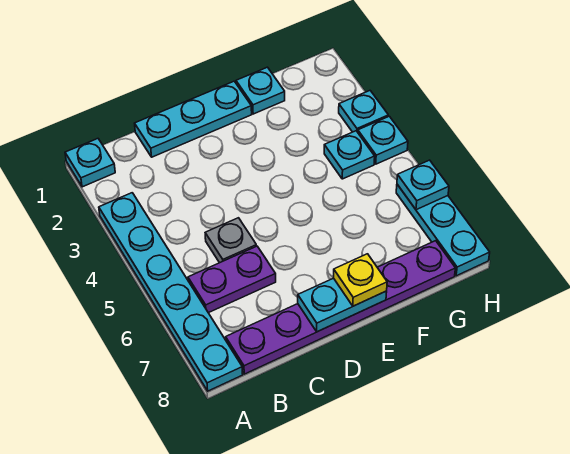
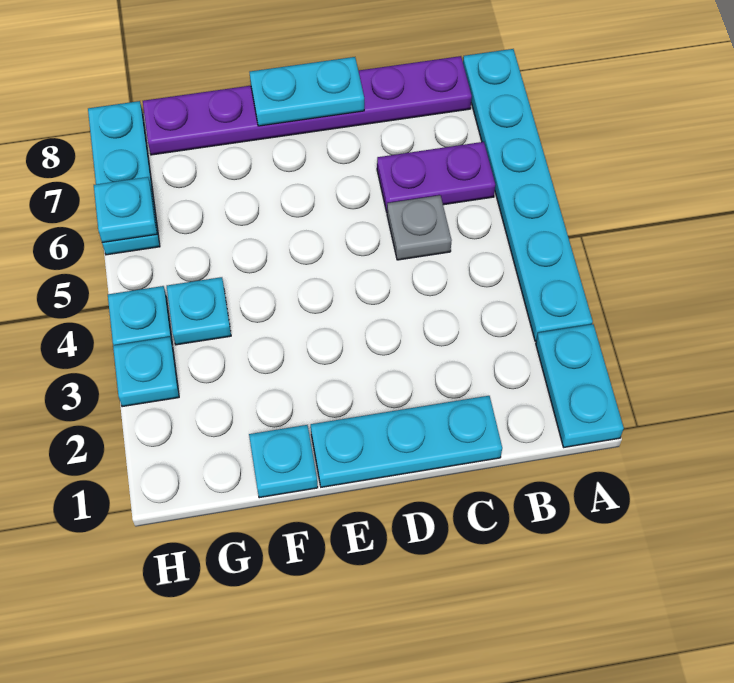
cyan 1x1 plate [65,139,115,187] -> cyan 1x2 plate [536,324,624,447]
yellow 1x1 plate [333,254,387,306] -> none

